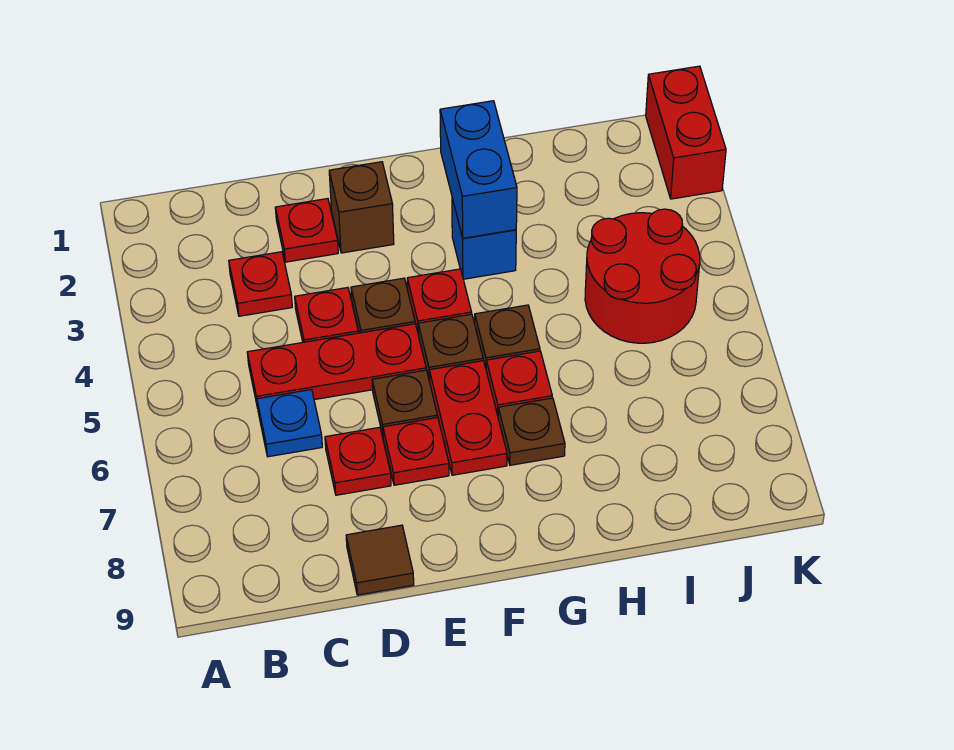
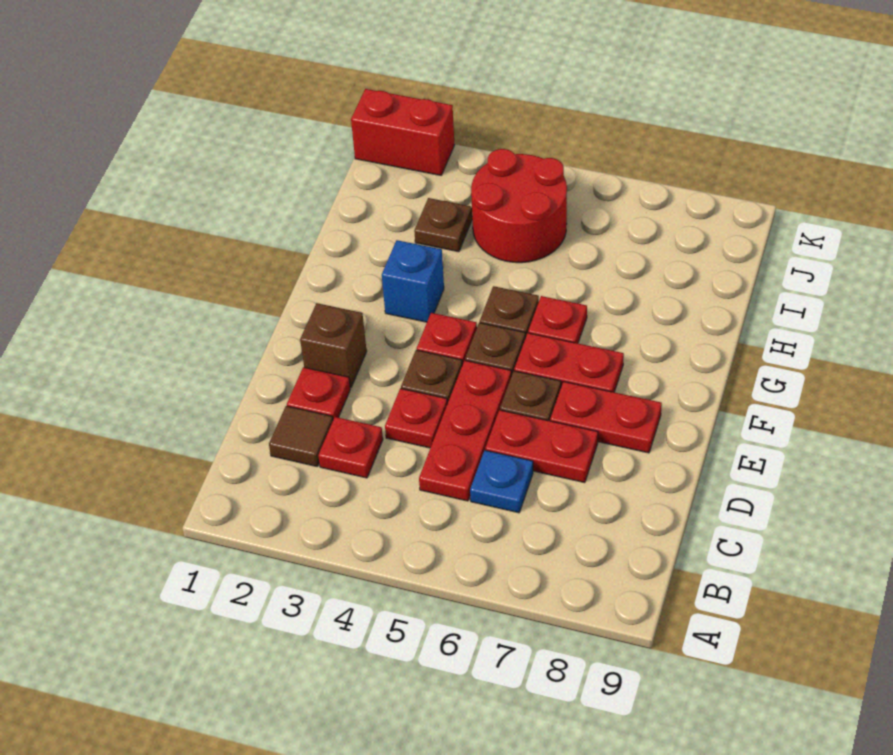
red 1x1 plate [325,427,391,495] -> red 1x2 plate [485,410,598,483]
brown 1x1 tile [346,525,414,595] -> brown 1x1 tile moved to [269,406,333,467]
red 1x1 plate [383,417,449,485] -> red 1x2 plate [550,382,662,453]
blue 1x2 brick [440,101,517,238] -> none
brown 1x1 plate [498,398,565,465] -> brown 1x1 plate moved to [414,198,472,252]

